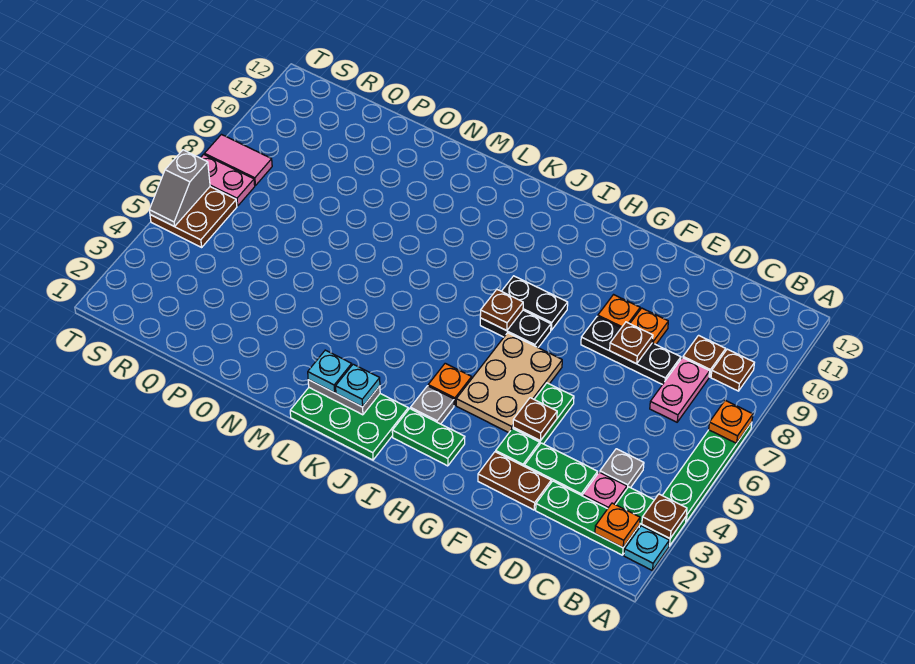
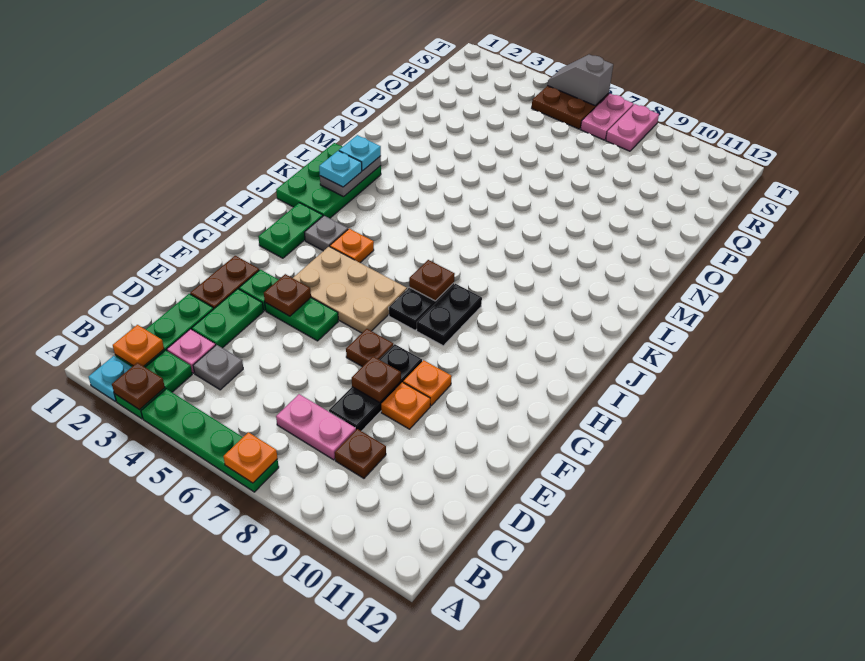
brown 1x1 plate [711,349,754,391] -> brown 1x1 plate moved to [346,329,393,367]
pink 1x2 tile [205,135,272,185] -> pink 1x2 plate [606,104,659,151]

